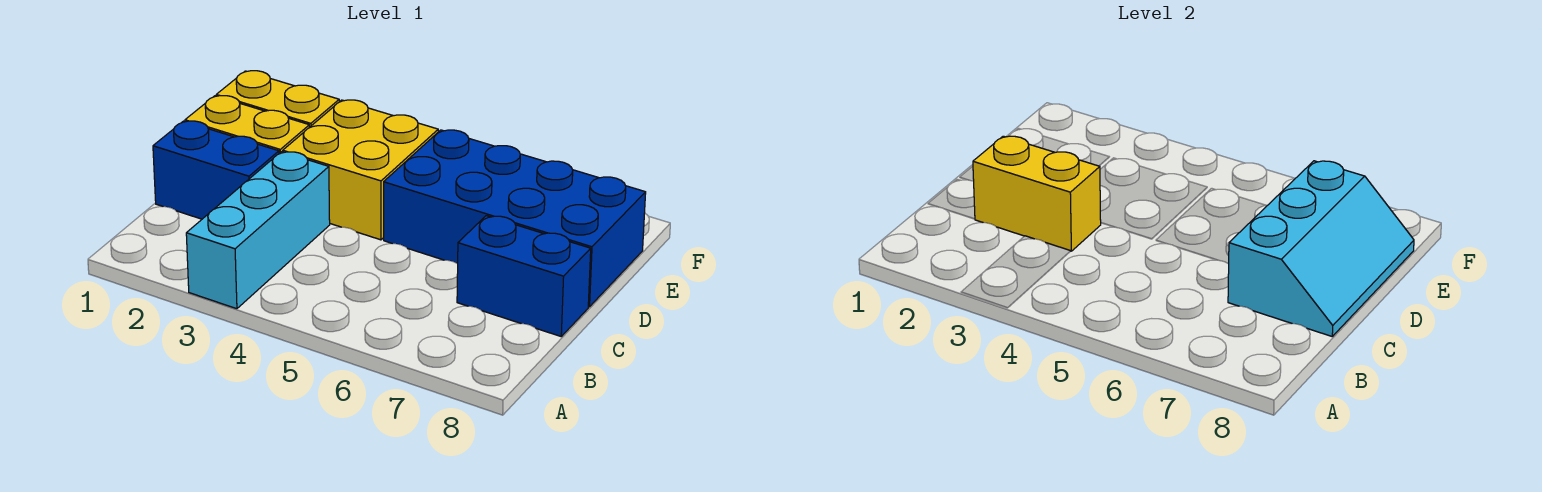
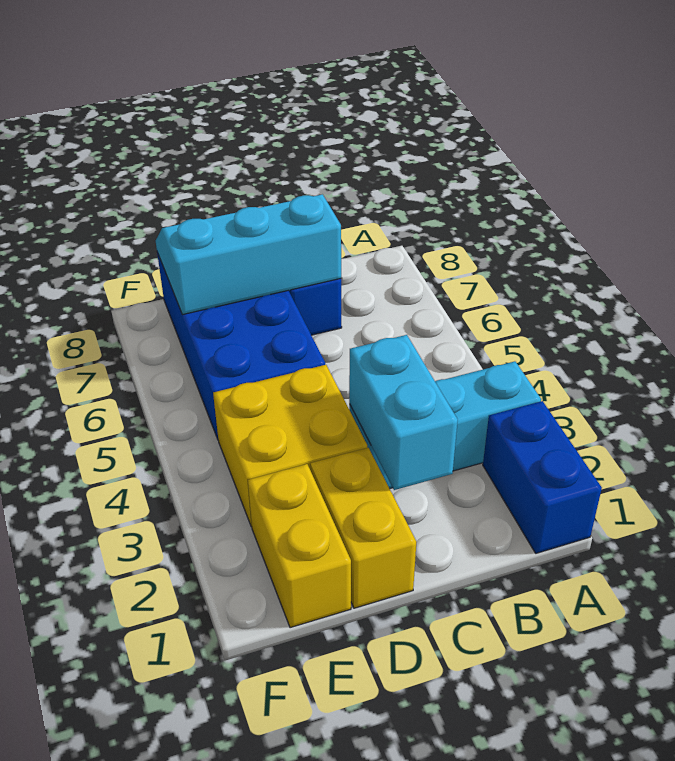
blue 1x2 brick [153,121,279,219] -> blue 1x2 brick moved to [483,401,602,553]
yellow 1x2 brick [973,136,1101,251] -> cyan 1x2 brick [349,335,458,490]

